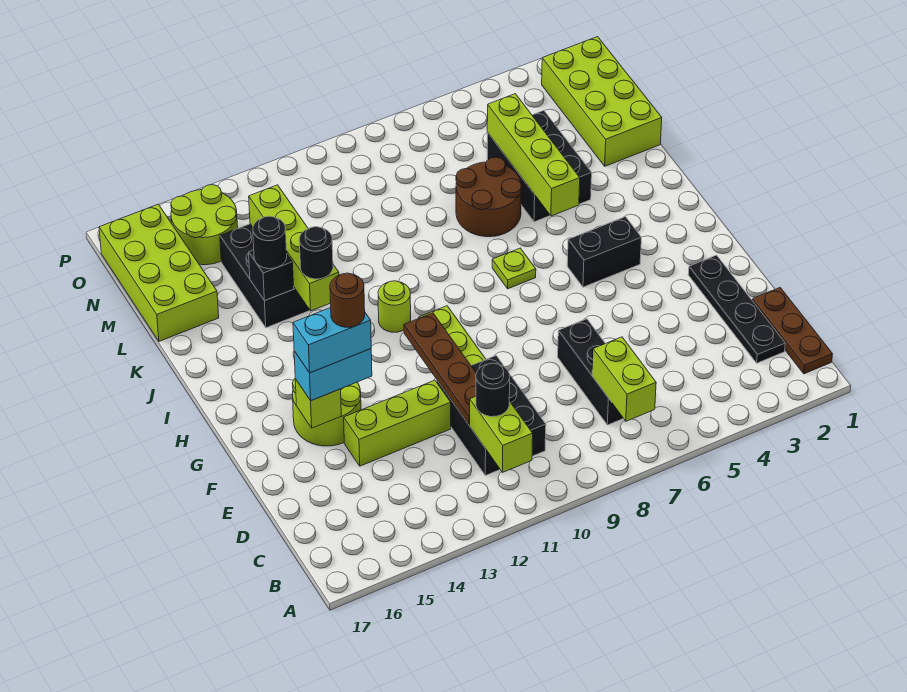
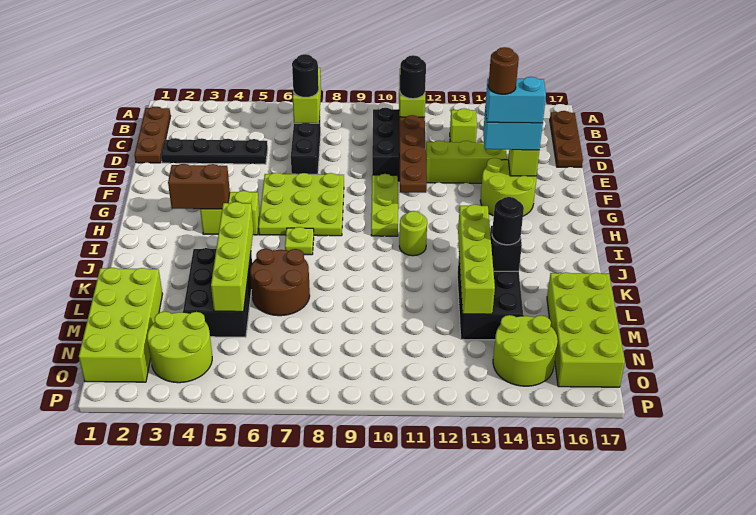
none -> brown 1x3 plate [550,111,583,167]
black 1x4 plate [688,255,785,363] -> black 1x4 plate turned to [161,138,268,164]
none -> lime 1x1 brick [450,109,477,142]
none -> lime 3x3 plate [259,173,344,236]
none -> brown 1x2 brick [168,164,230,209]
black 1x2 brick [567,217,641,287] -> lime 1x2 brick [200,191,260,235]
black 1x1 round brick [299,227,333,279] -> black 1x1 round brick moved to [292,54,319,97]
none -> lime 2x2 round brick [147,311,212,383]

